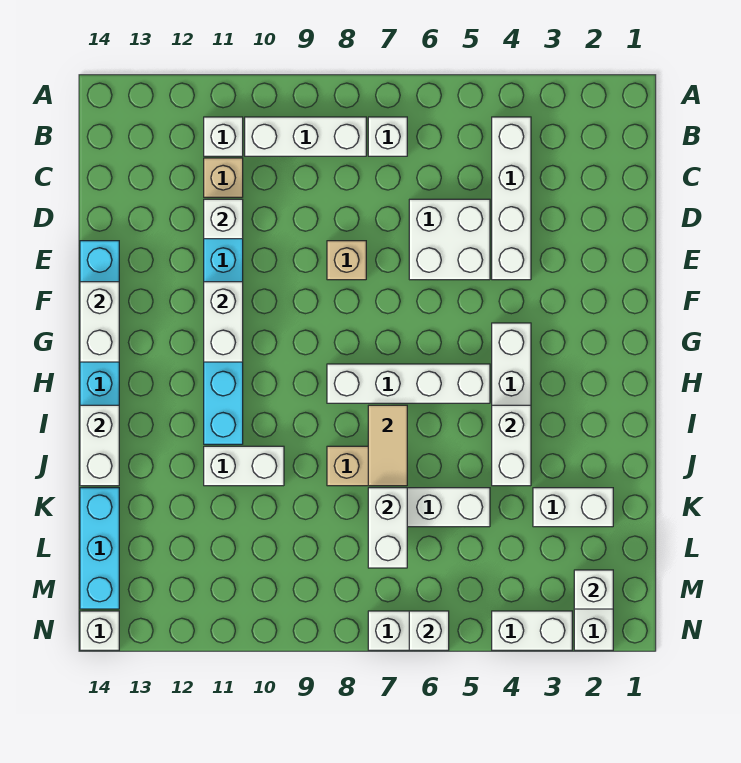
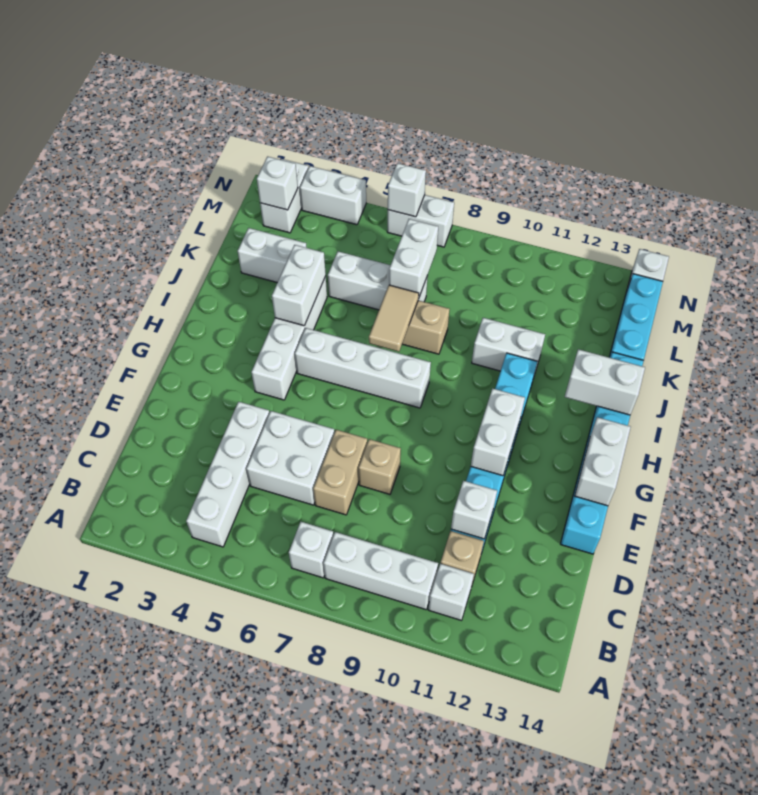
none -> tan 1x2 brick [313,430,367,515]
white 1x2 brick [80,405,119,486] -> white 1x2 brick turned to [565,349,645,415]

